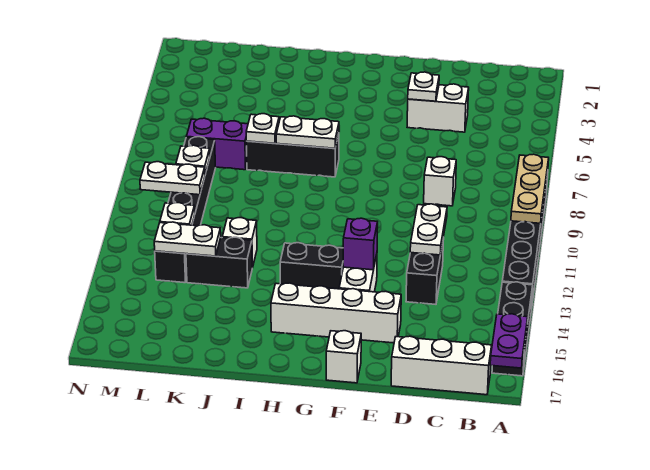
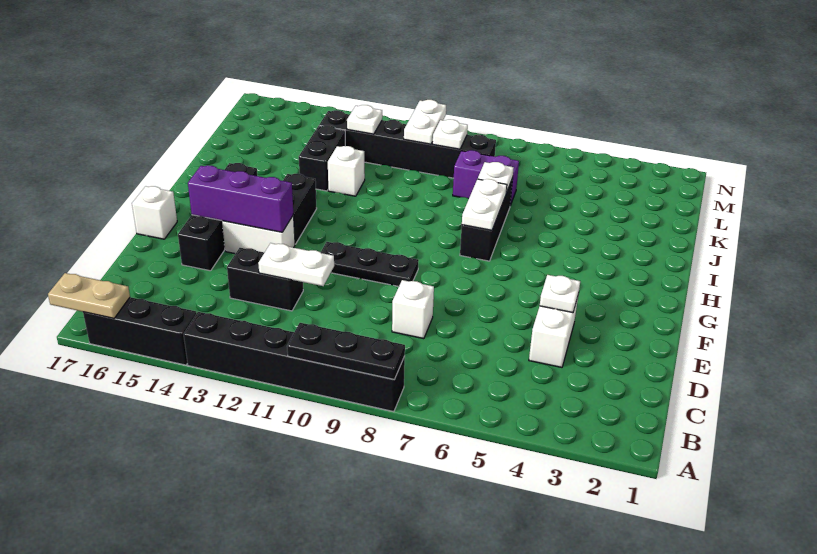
tan 1x3 plate [511,154,549,223] -> black 1x3 plate [287,323,405,380]
purple 1x2 plate [490,314,528,368] -> tan 1x2 plate [48,273,130,318]
white 1x3 brick [391,336,492,395] -> none
white 1x4 brick [271,283,401,343] -> black 1x4 brick [178,163,257,271]
none -> black 1x3 plate [321,242,419,286]
purple 1x1 brick [343,218,378,270] -> purple 1x3 brick [188,165,293,232]
purple 1x2 brick [186,118,248,170] -> purple 1x2 brick turned to [453,150,519,205]
white 1x2 plate [154,222,221,256] -> none

